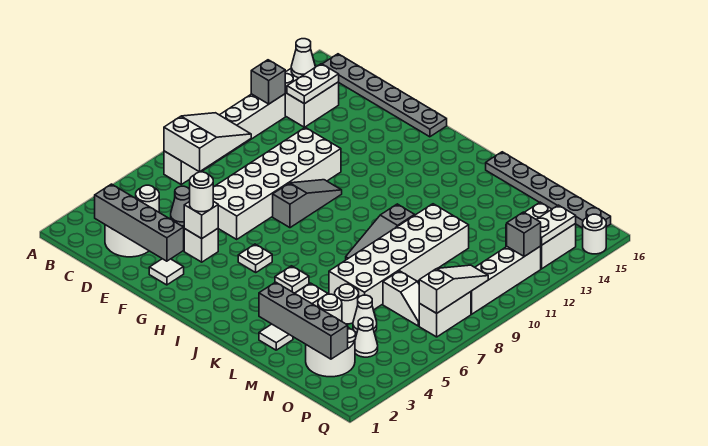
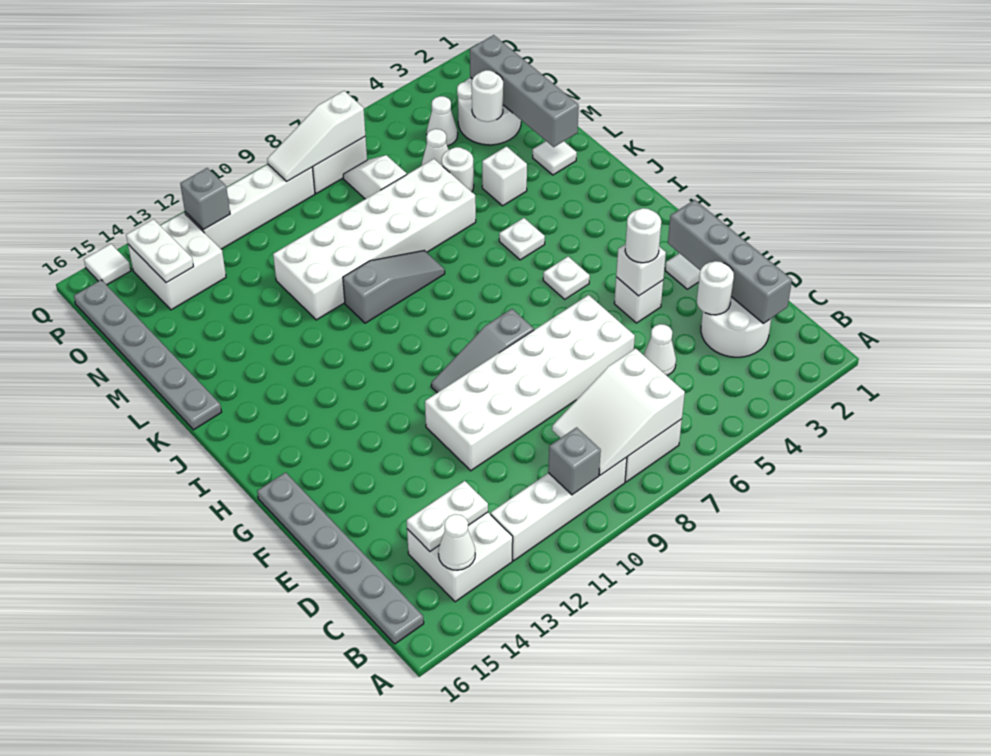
grey 1x1 brick [251,60,285,104] -> grey 1x1 brick moved to [548,427,601,495]
grey 1x1 cone [171,186,190,226] -> white 1x1 cone [644,324,676,375]
white 1x2 plate [536,205,576,245] -> white 1x2 plate turned to [126,219,194,283]
white 1x1 round brick [583,214,606,254] -> white 1x1 tile [84,244,131,285]

